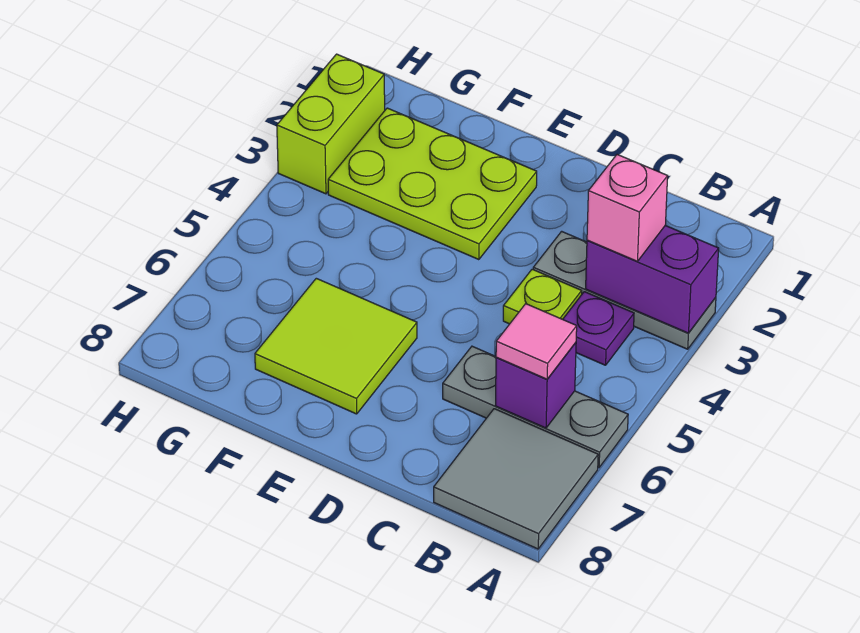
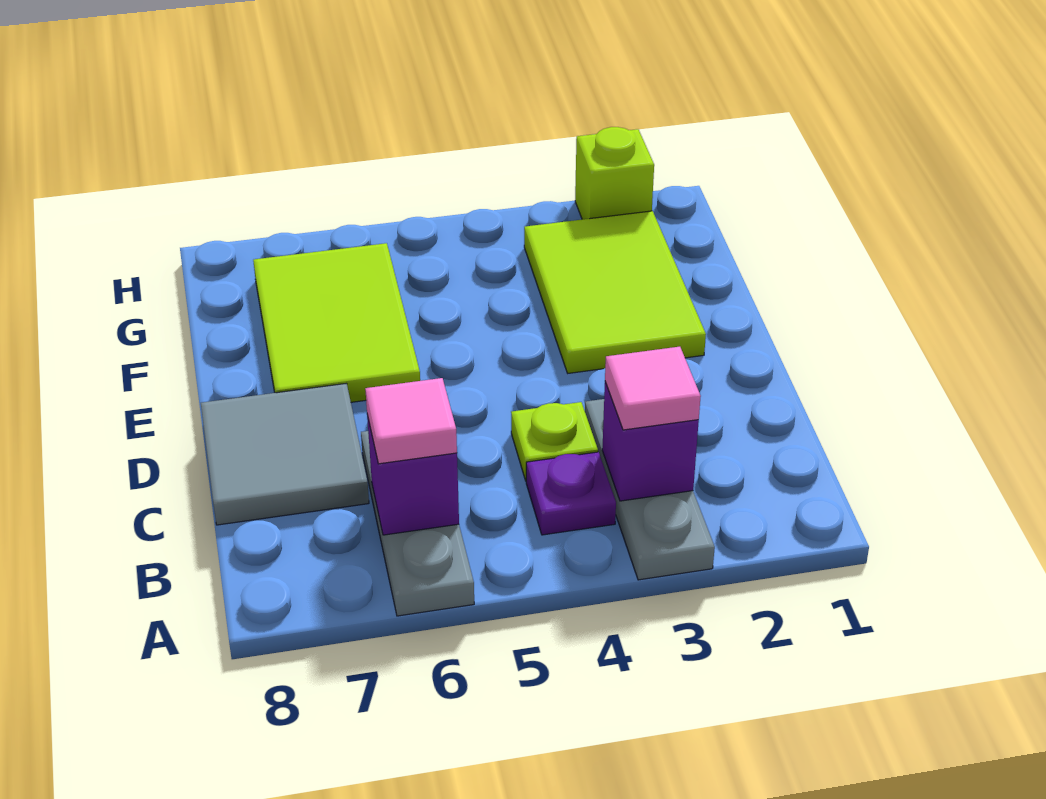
purple 1x2 brick [586,226,719,333] -> purple 1x1 brick [602,382,699,501]
grey 2x2 tile [434,409,598,549] -> grey 2x2 tile moved to [201,383,369,525]
pink 1x1 brick [587,155,668,261] -> pink 1x1 tile [605,347,701,430]
lime 2x3 plate [328,108,537,260] -> lime 2x3 tile [524,211,706,373]
lime 2x2 tile [255,278,417,414] -> lime 2x3 tile [253,243,420,402]
lime 1x2 brick [277,54,385,194] -> lime 1x1 brick [575,127,654,219]

